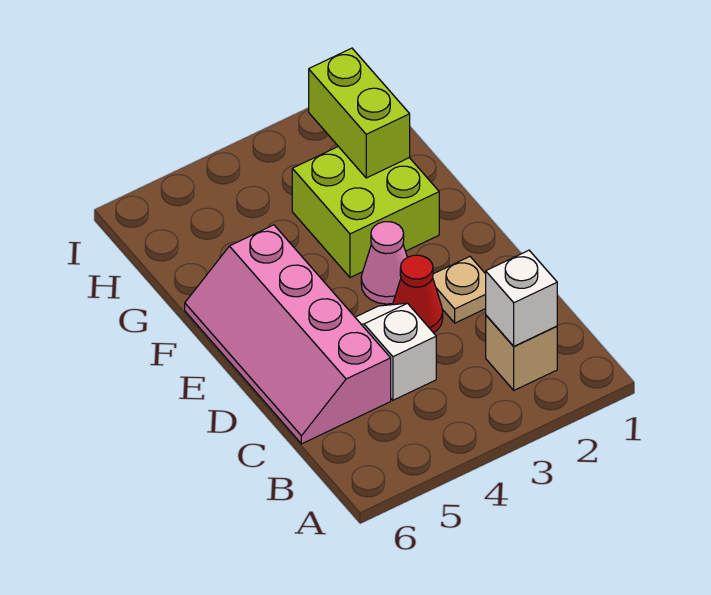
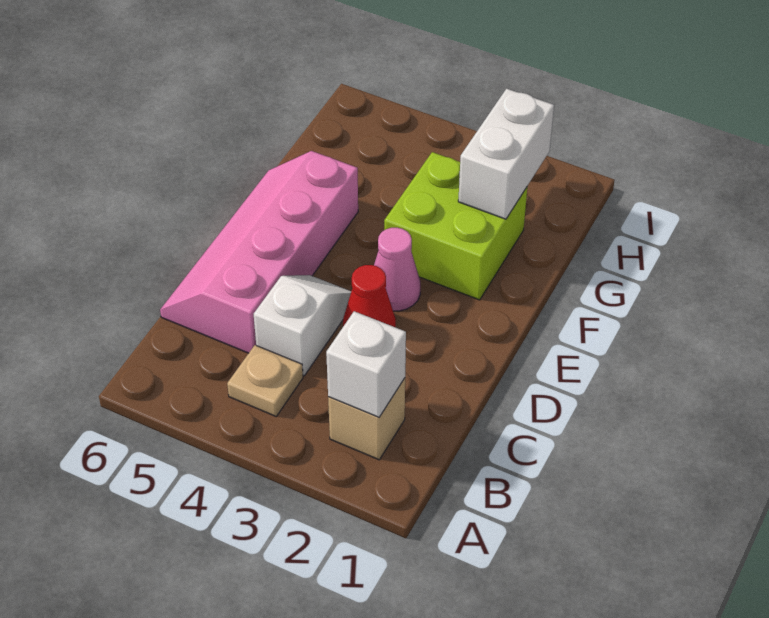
tan 1x1 plate [433,257,486,323] -> tan 1x1 plate moved to [227,345,303,416]
lime 1x2 brick [309,48,410,178] -> white 1x2 brick [458,89,554,219]

